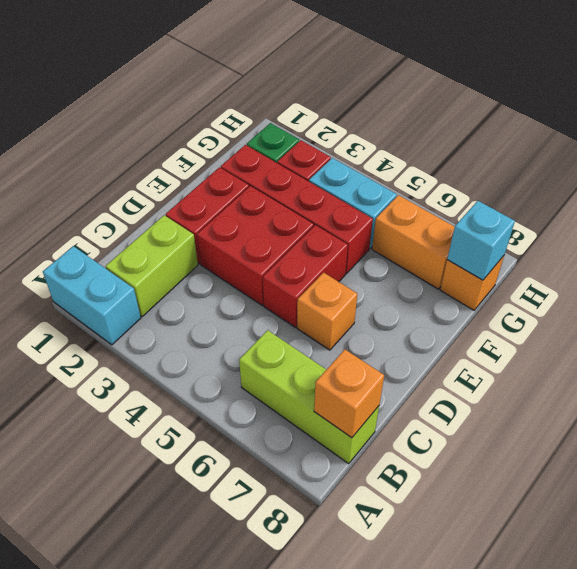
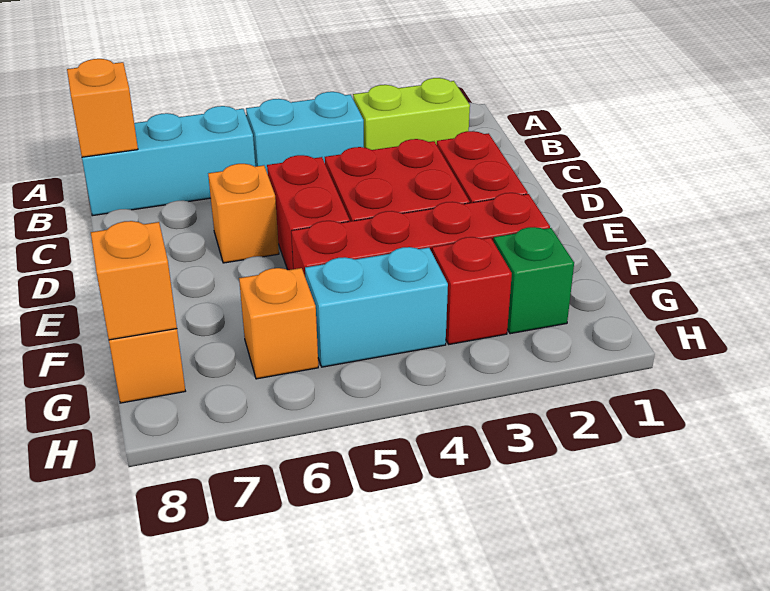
cyan 1x2 brick [43,246,141,345] -> cyan 1x2 brick moved to [246,92,364,174]
lime 1x2 brick [105,215,198,317] -> lime 1x2 brick turned to [353,78,470,150]
lime 1x3 brick [239,330,379,464] -> cyan 1x3 brick [82,106,255,216]
orange 1x2 brick [372,195,455,289] -> orange 1x1 brick [239,268,318,379]
cyan 1x1 brick [447,201,515,280] -> orange 1x1 brick [91,221,177,340]

